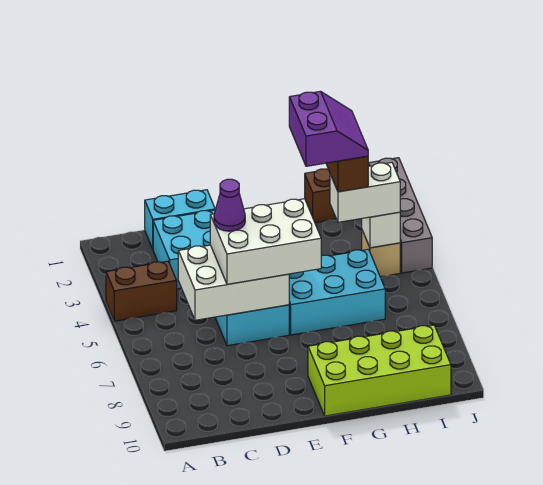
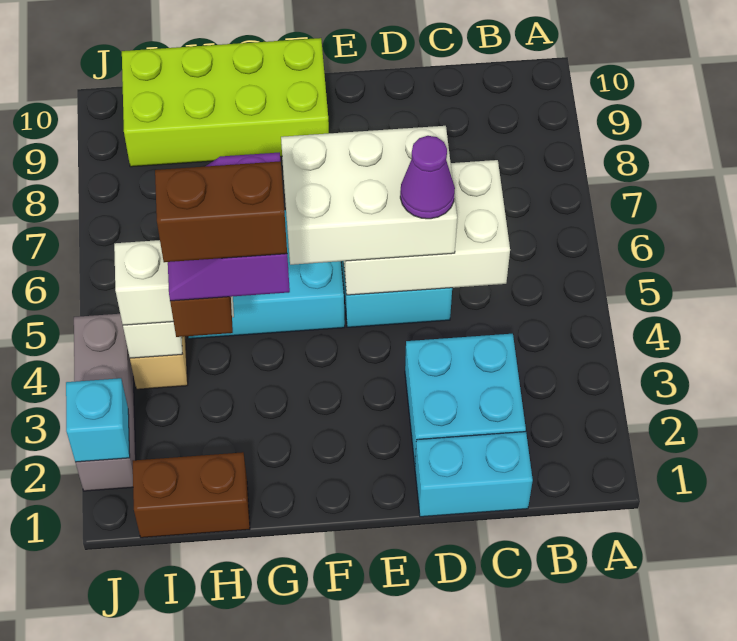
brown 1x2 brick [106,261,177,321] -> brown 1x2 brick moved to [155,161,287,262]
grey 1x4 brick [368,158,432,273] -> grey 1x3 brick [74,314,136,491]
none -> cyan 1x1 brick [66,378,130,462]

